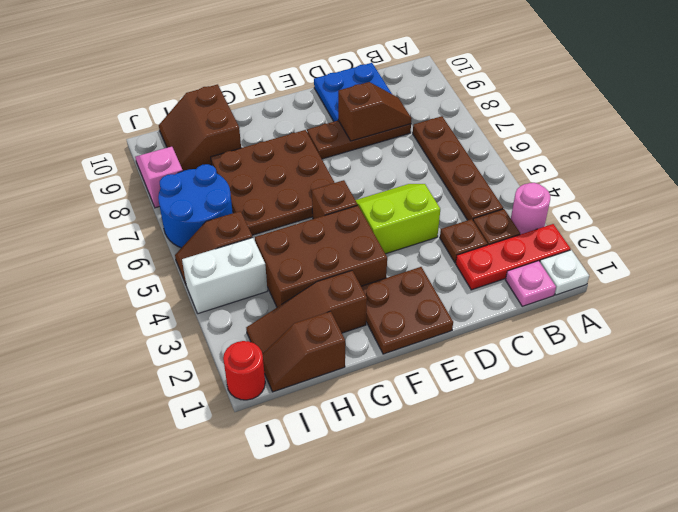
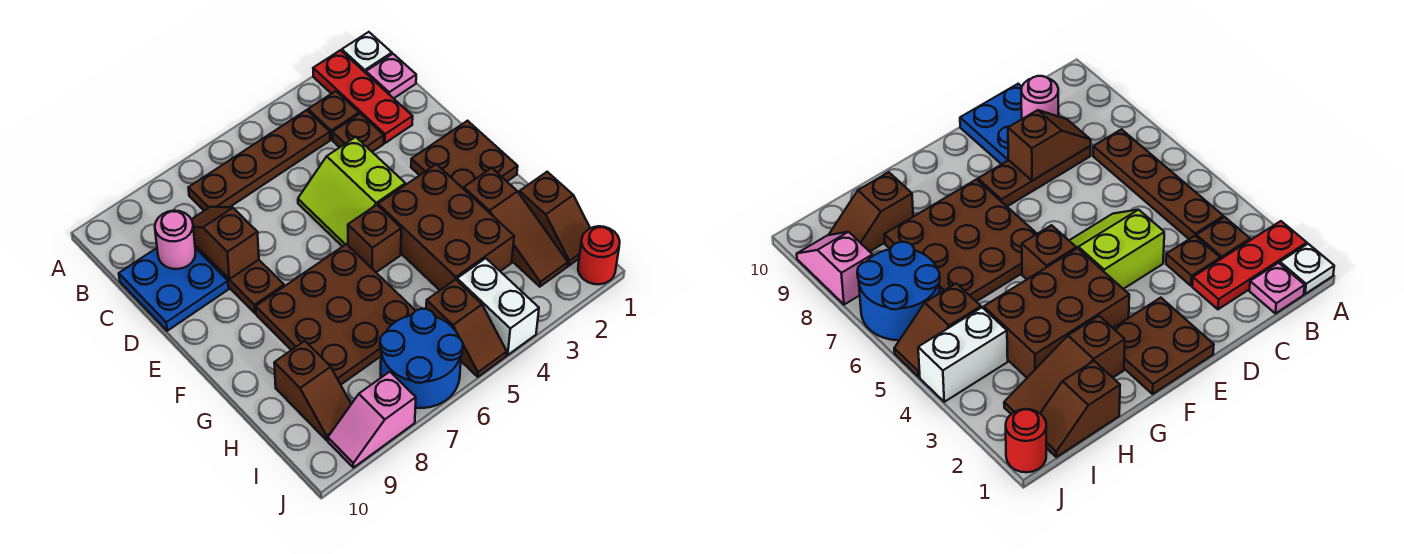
pink 1x1 round brick [511,183,550,234] -> pink 1x1 round brick moved to [155,211,196,269]
brown 2x2 slope [159,84,241,171] -> brown 1x2 slope [274,341,351,440]

